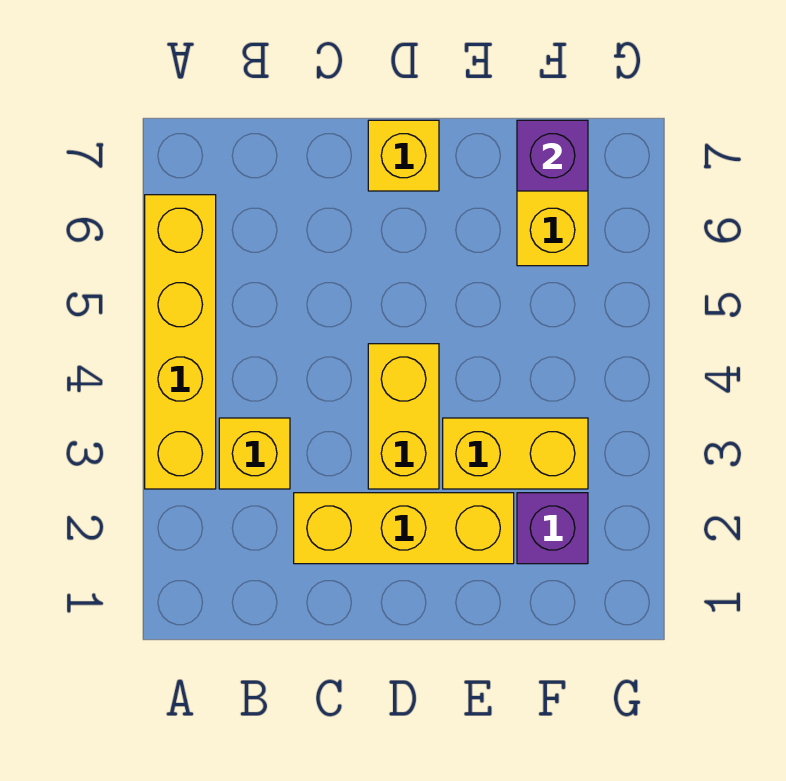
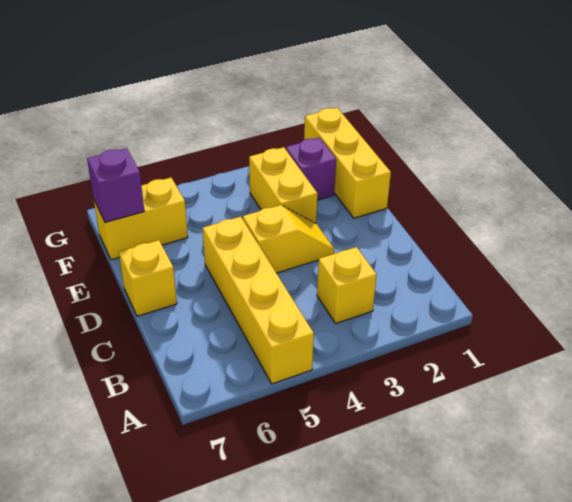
yellow 1x4 brick [145,195,216,489] -> yellow 1x4 brick turned to [203,217,314,384]
yellow 1x3 brick [294,493,514,564] -> yellow 1x3 brick moved to [304,108,391,218]
yellow 1x2 brick [368,344,439,489] -> yellow 1x2 slope [243,205,334,273]

